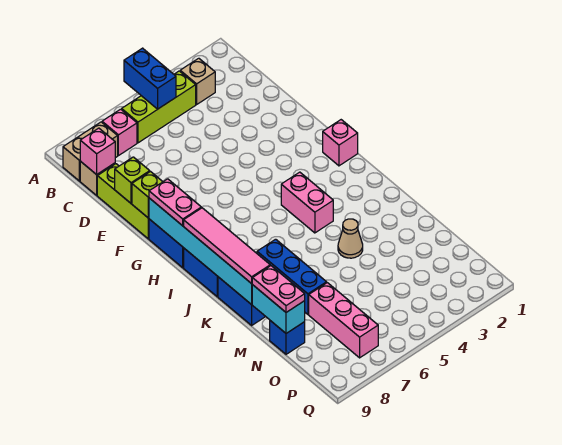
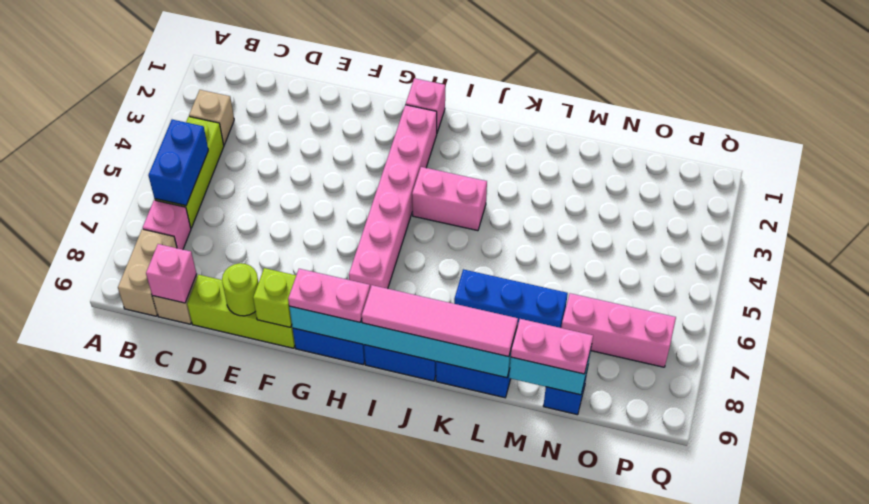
blue 1x2 brick [124,48,176,109] -> blue 1x2 brick turned to [148,120,208,205]
lime 1x1 brick [115,157,150,203] -> lime 1x1 round brick [222,263,259,316]
none -> pink 1x6 brick [349,105,437,289]
tan 1x1 cone [338,219,363,258] -> none

